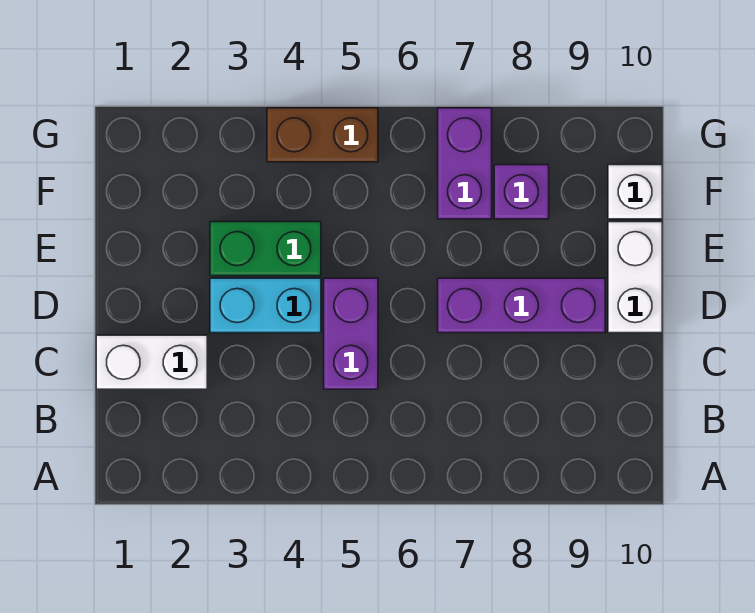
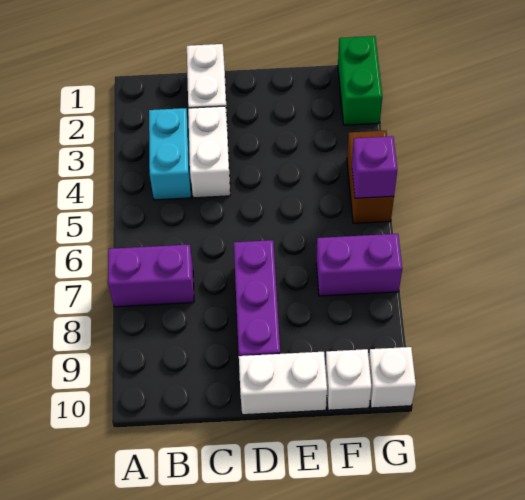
none -> white 1x2 brick [188,106,230,198]
purple 1x2 brick [324,278,378,389] -> purple 1x2 brick moved to [108,245,194,307]
cyan 1x2 brick [210,278,321,333] -> cyan 1x2 brick moved to [149,108,191,200]
green 1x2 brick [210,222,321,276] -> green 1x2 brick moved to [338,36,382,125]
purple 1x1 brick [494,165,549,219] -> purple 1x1 brick moved to [352,136,397,198]
none -> white 1x1 brick [369,347,416,408]

